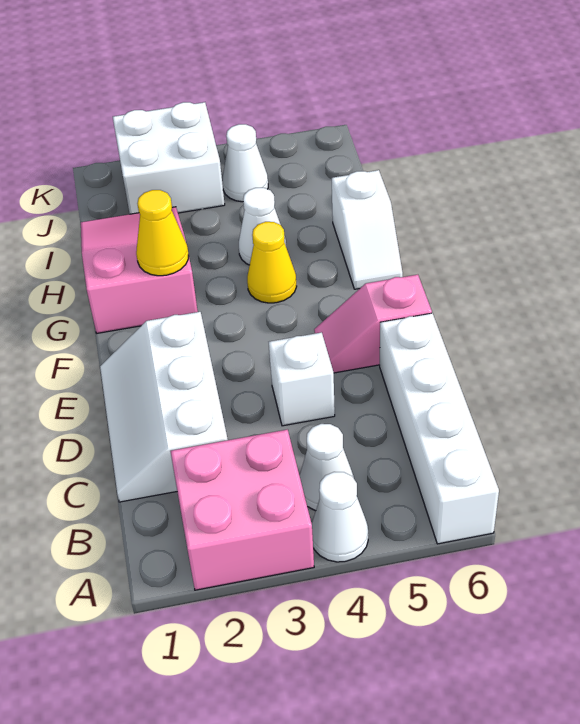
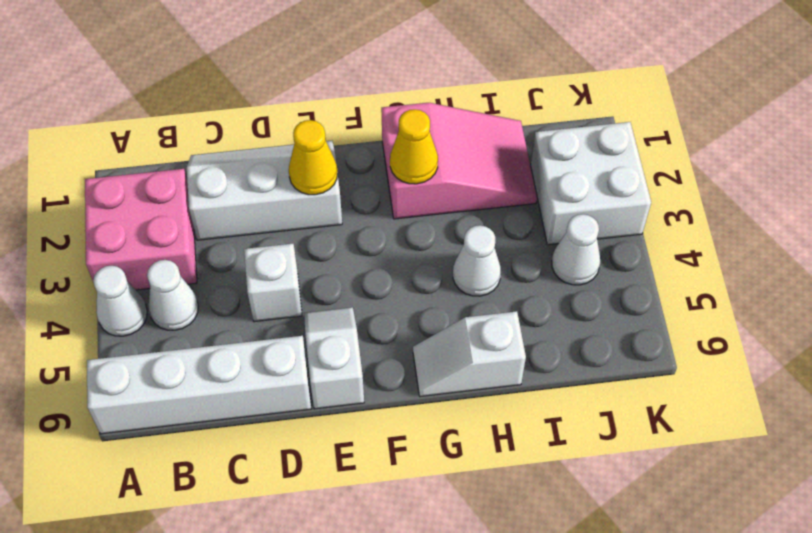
pink 1x2 slope [314,275,432,373] -> white 1x2 slope [304,307,364,409]
yellow 1x1 cone [247,222,297,303] -> yellow 1x1 cone moved to [289,120,337,195]

